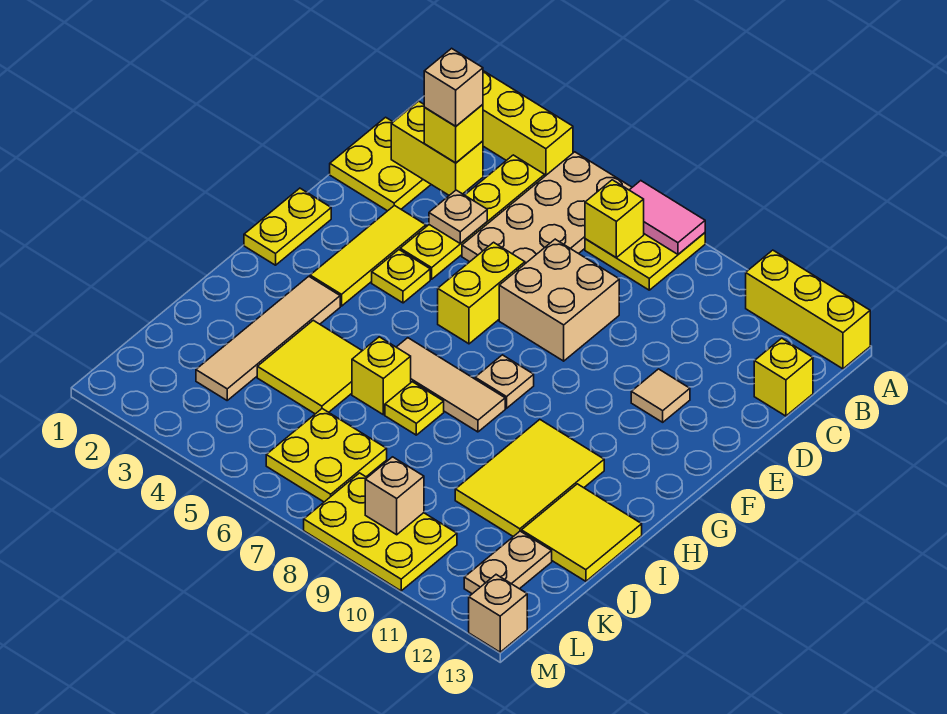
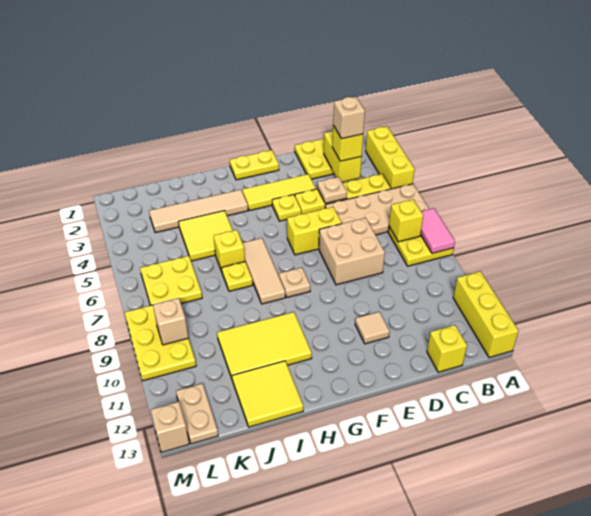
tan 1x2 plate [464,531,552,594] -> tan 1x2 plate turned to [176,383,218,444]

